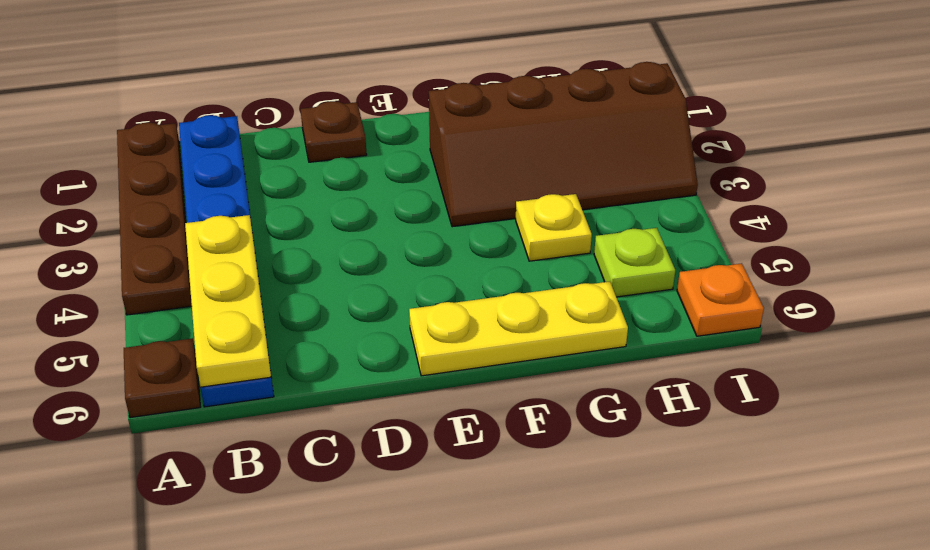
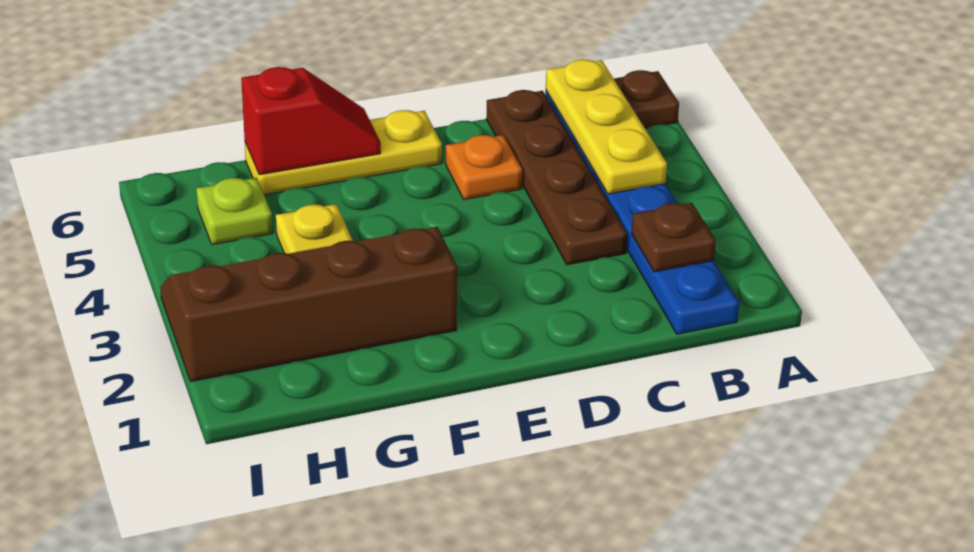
brown 1x4 plate [117,122,192,315] -> brown 1x4 plate moved to [486,90,627,265]
brown 1x1 plate [301,101,367,162] -> brown 1x1 plate moved to [632,203,716,272]
none -> red 1x2 slope [241,67,381,175]
orange 1x1 plate [677,263,764,336] -> orange 1x1 plate moved to [446,135,522,200]

